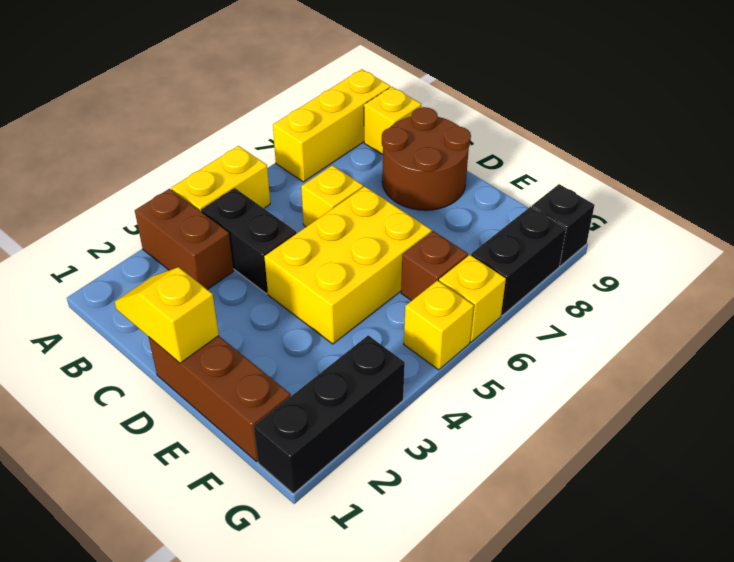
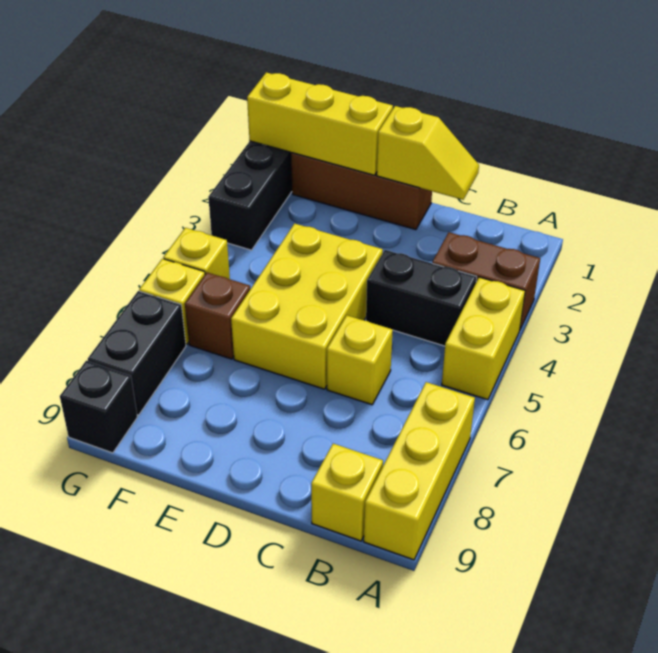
brown 2x2 round brick [382,107,471,210] -> none
none -> yellow 1x3 brick [247,72,393,175]

